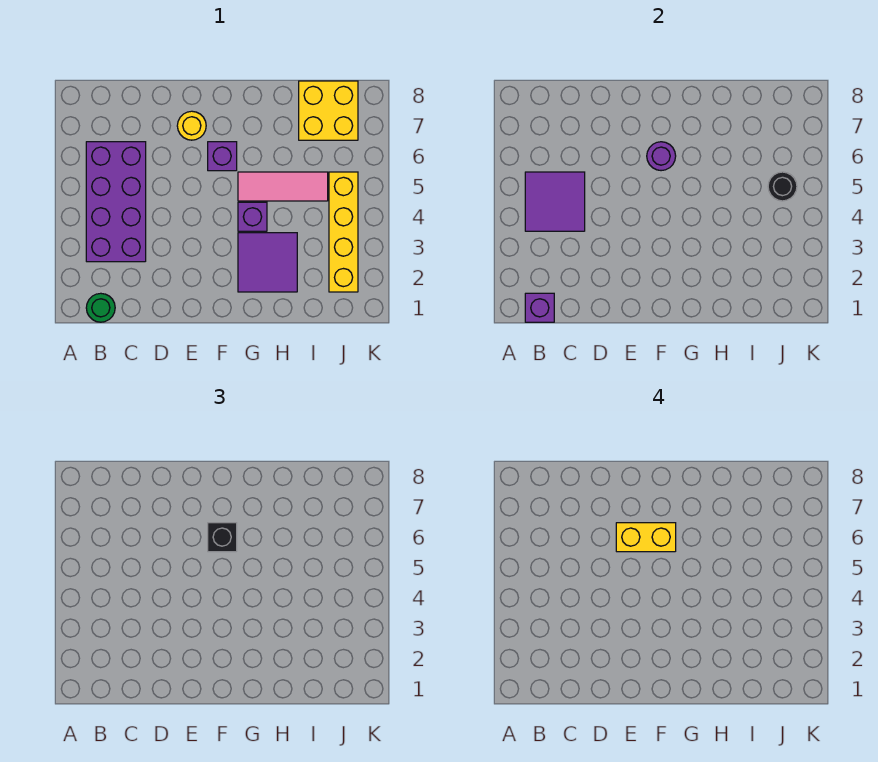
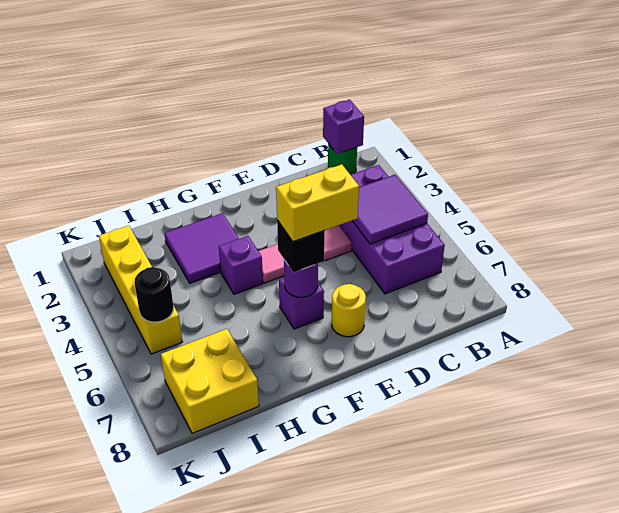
pink 1x3 tile [238,172,328,201] -> pink 1x3 tile moved to [259,225,352,283]

